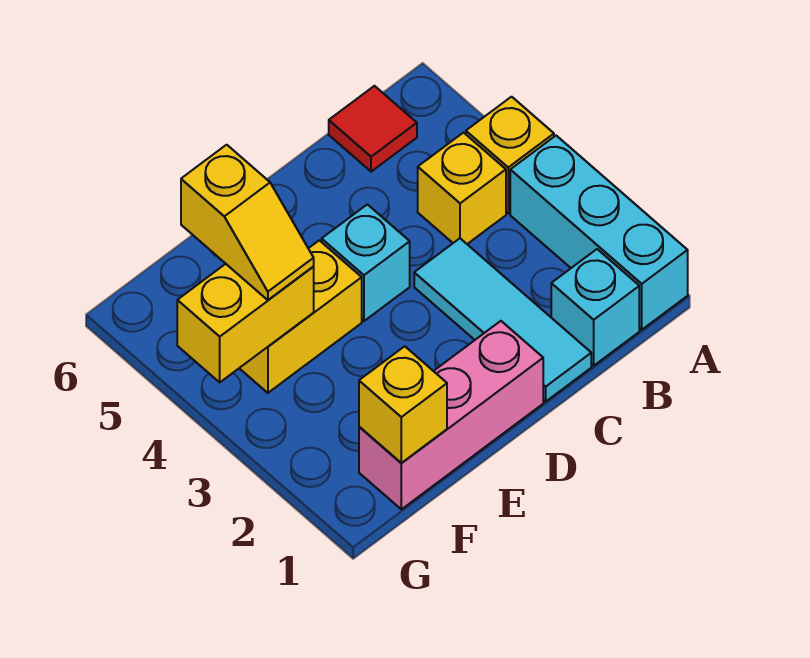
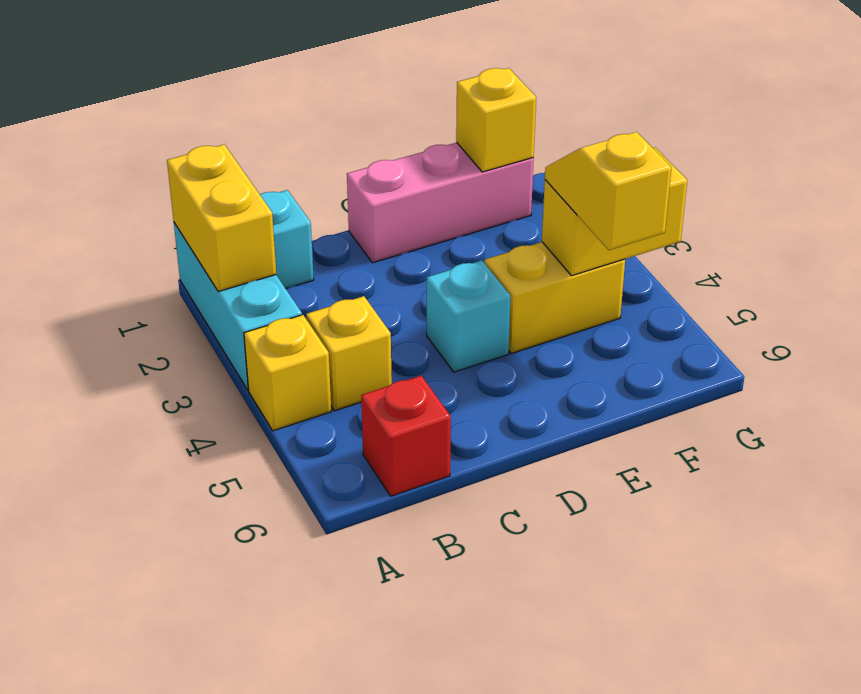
none -> yellow 1x2 brick [167,144,276,292]
red 1x1 tile [329,86,417,172] -> red 1x1 brick [361,376,451,496]
cyan 1x3 tile [414,238,591,401] -> none

